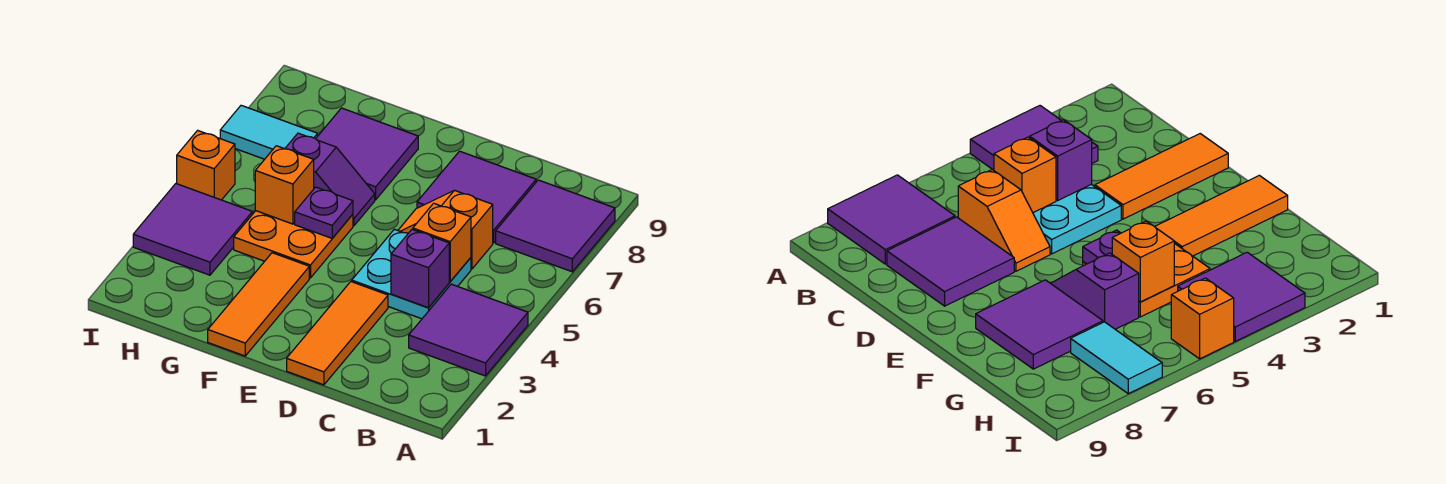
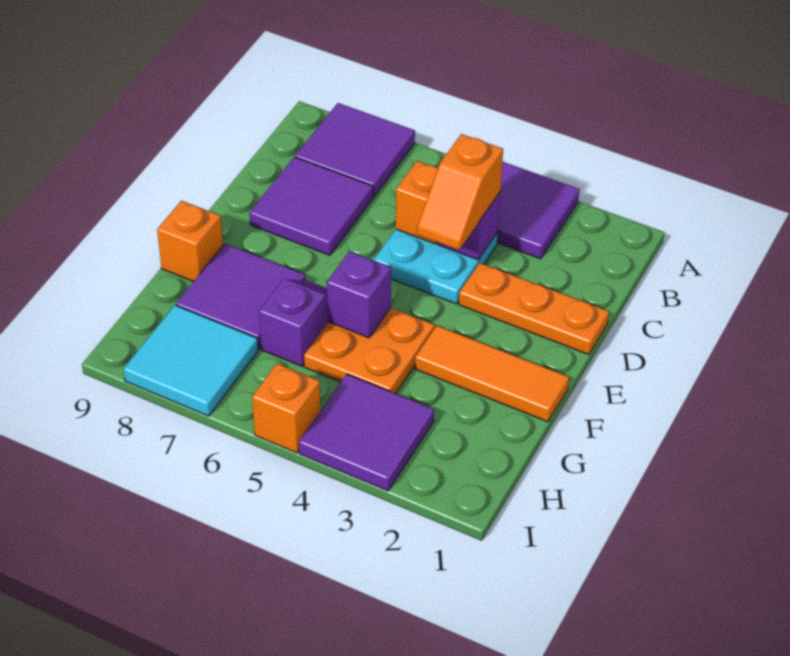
orange 1x2 slope [398,190,493,269] -> orange 1x2 slope moved to [417,134,503,250]
orange 1x3 tile [287,282,388,385] -> orange 1x3 plate [459,263,609,354]
purple 1x1 plate [295,187,353,238] -> purple 1x1 brick [327,251,391,338]
orange 1x1 brick [255,146,314,224] -> orange 1x1 brick moved to [157,201,223,282]
cyan 1x2 tile [220,105,318,159] -> cyan 2x2 tile [124,305,258,416]

